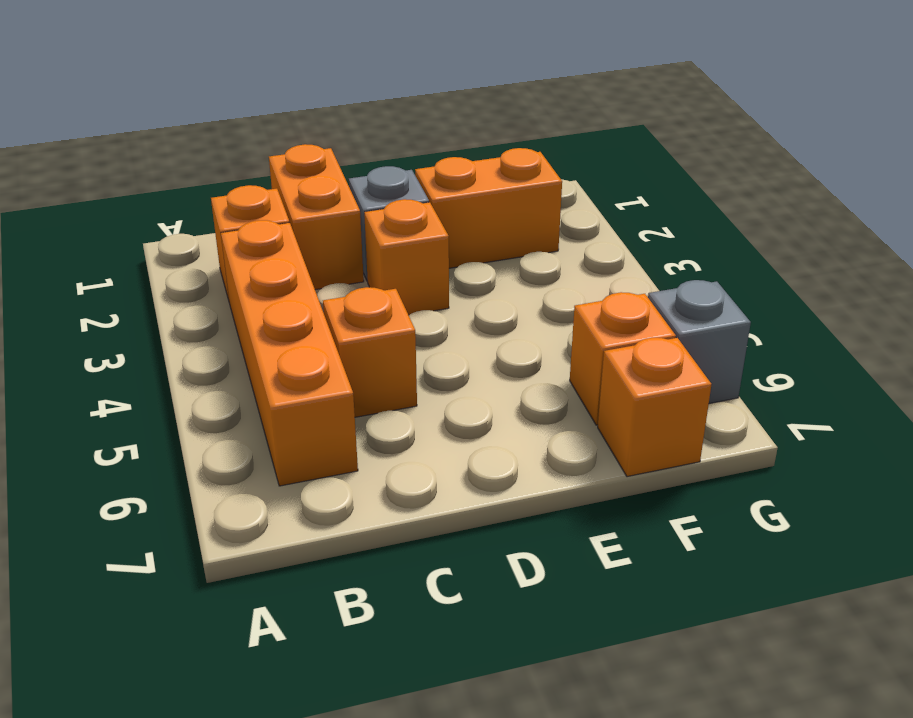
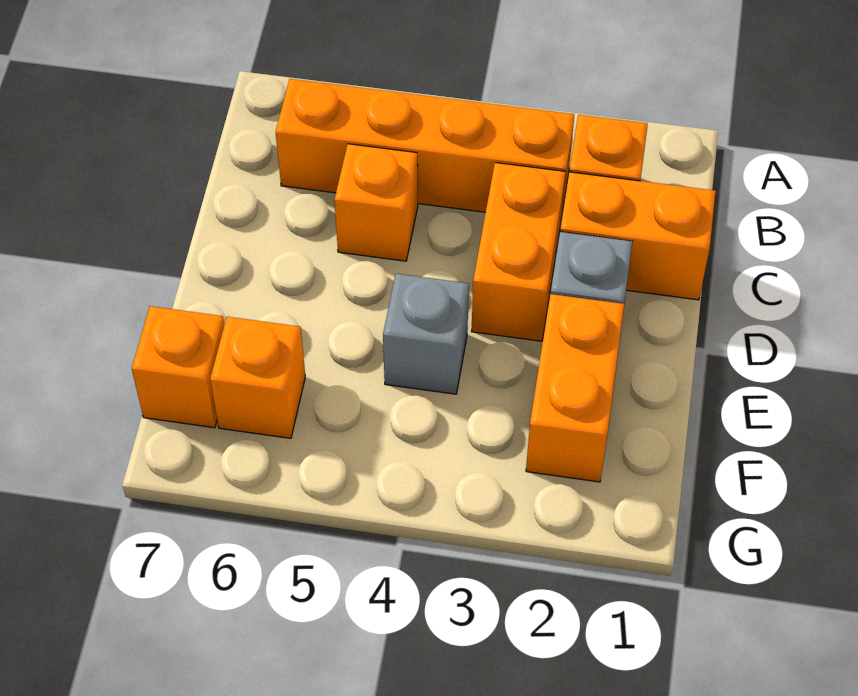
orange 1x1 brick [364,199,449,315] -> orange 1x2 brick [472,163,566,341]
grey 1x1 brick [648,280,751,403] -> grey 1x1 brick moved to [383,274,469,394]

